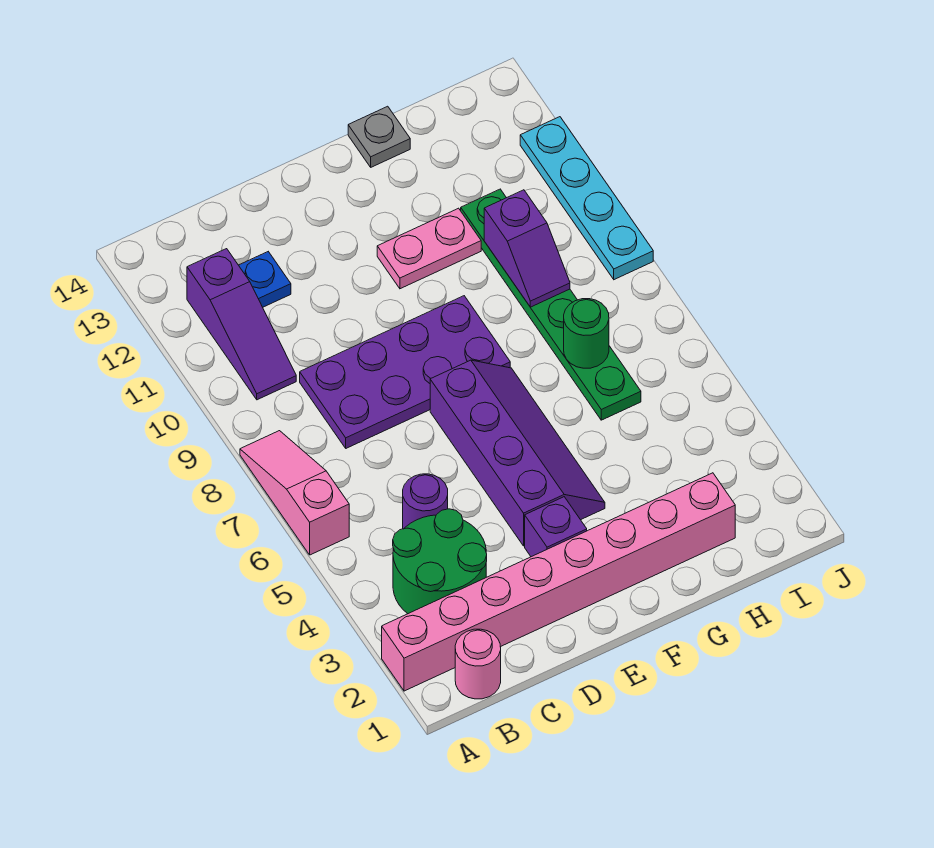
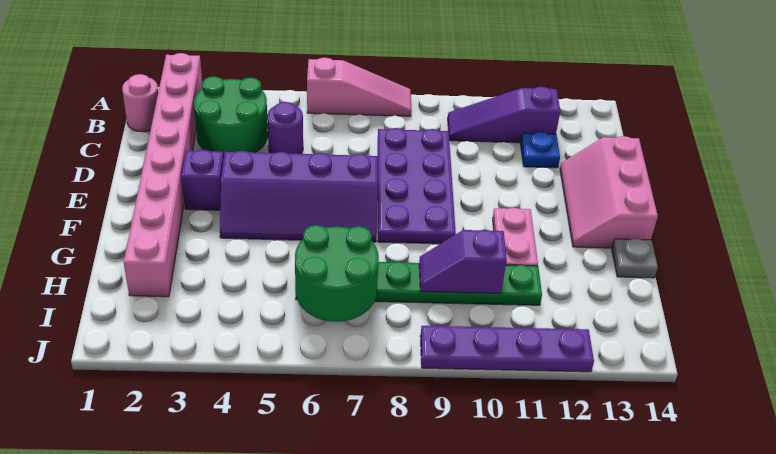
none -> pink 2x3 slope [560,136,658,248]
green 1x1 round brick [564,299,609,368] -> green 2x2 round brick [295,225,379,322]
cyan 1x4 plate [520,117,653,280] -> purple 1x4 plate [420,326,594,372]

